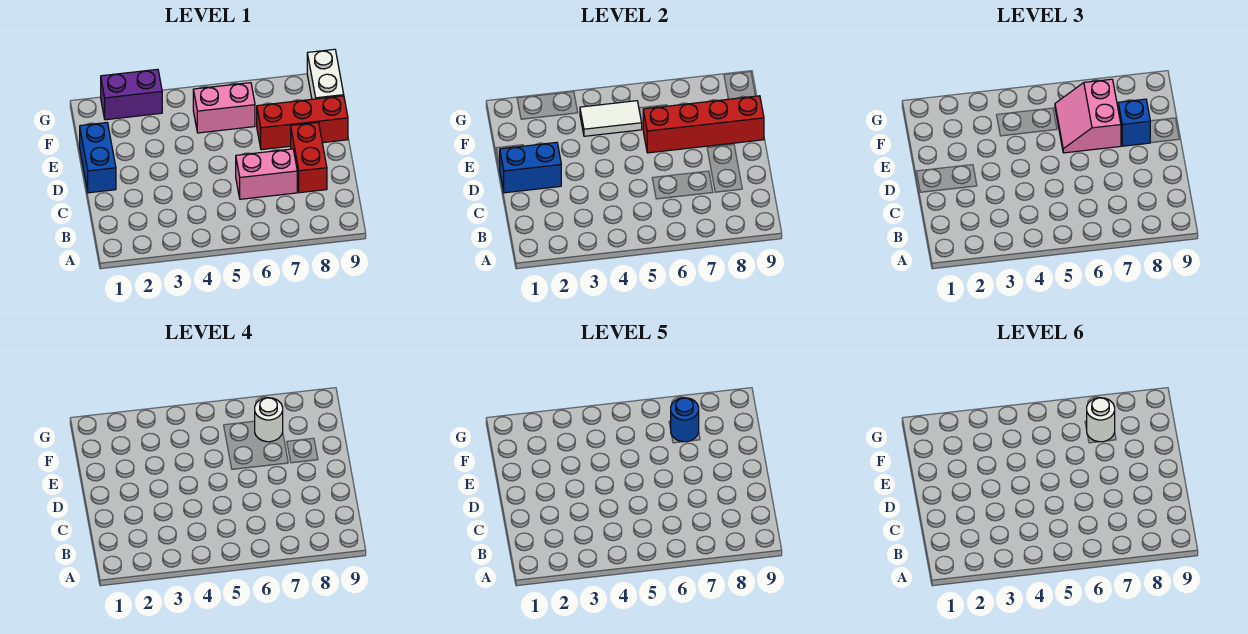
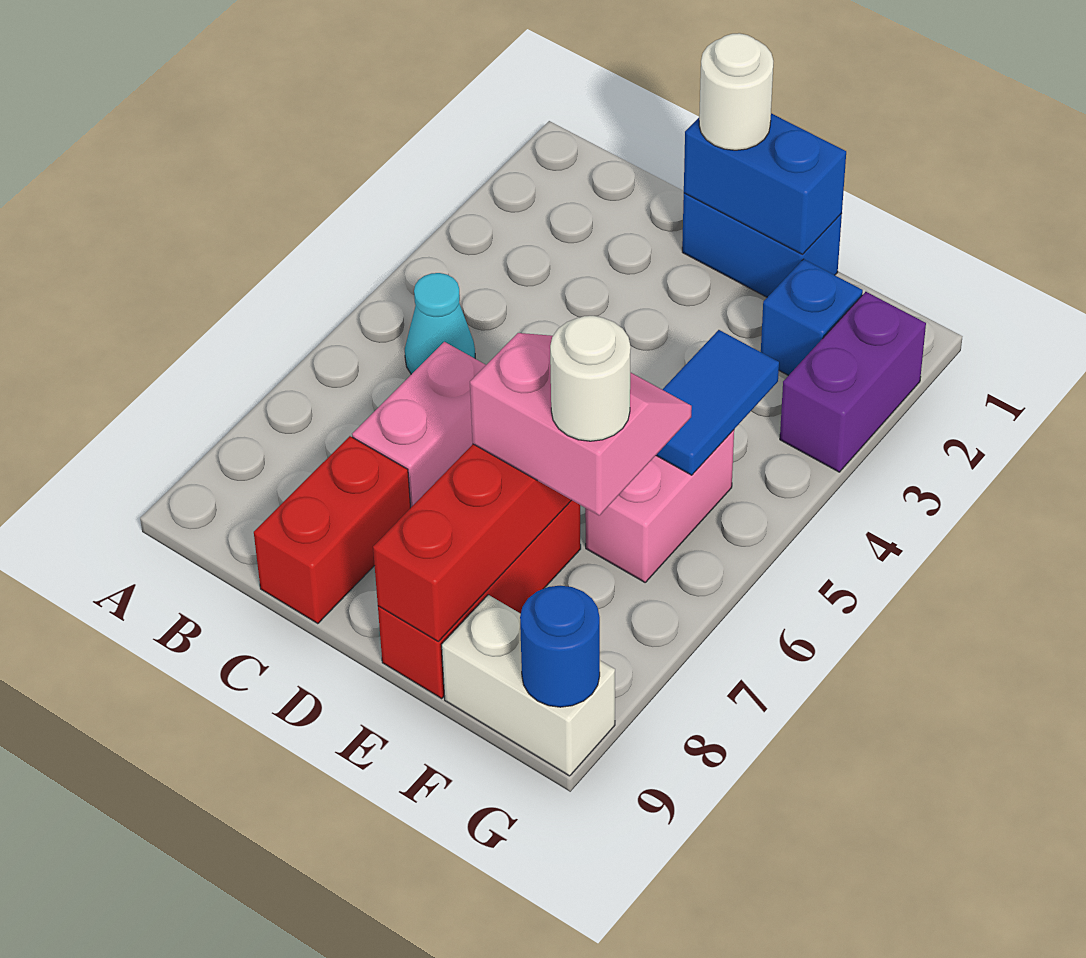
none -> cyan 1x1 cone [405,273,475,374]
red 1x2 brick [291,122,327,193] -> red 1x2 brick turned to [254,436,410,624]
blue 1x2 brick [500,142,561,193] -> blue 1x2 brick turned to [684,113,846,254]
blue 1x1 brick [1118,99,1150,146] -> blue 1x1 brick moved to [761,259,863,376]
white 1x2 tile [580,101,642,136] -> blue 1x2 tile [656,330,779,475]
blue 1x1 round brick [671,398,699,442] -> blue 1x1 round brick moved to [520,586,600,707]
white 1x1 round brick [1087,398,1115,442] -> white 1x1 round brick moved to [699,33,773,150]

